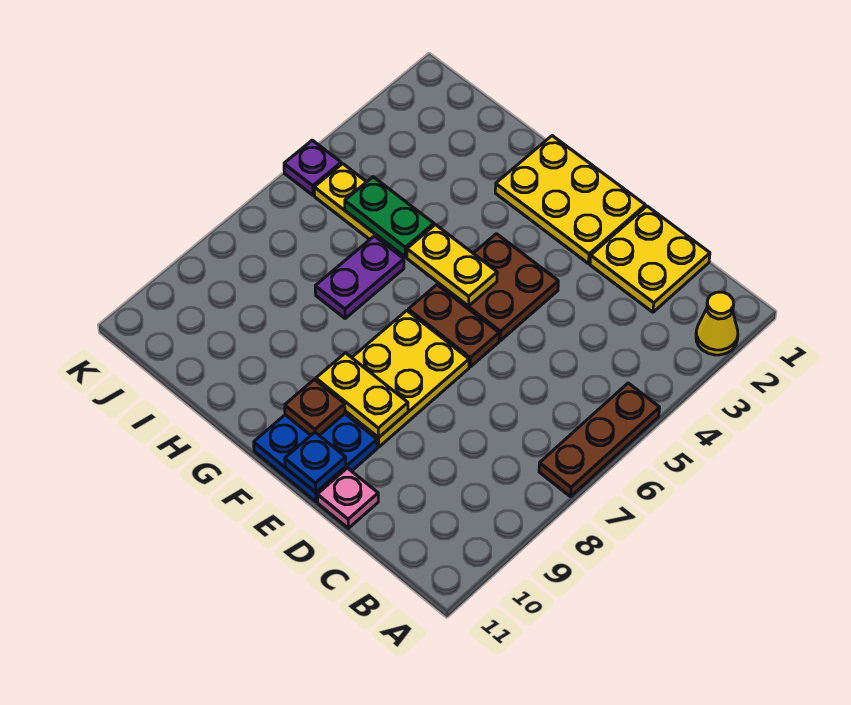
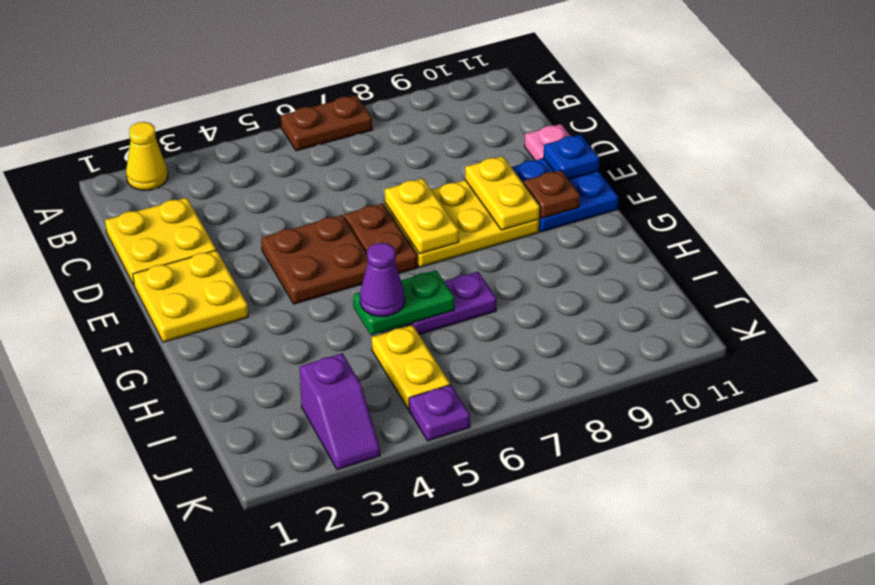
brown 1x3 plate [539,383,660,497] -> brown 1x2 plate [281,95,372,151]
yellow 2x3 plate [495,136,645,264] -> yellow 2x2 plate [133,250,248,342]
yellow 1x2 plate [407,225,497,306] -> yellow 1x2 plate moved to [385,179,459,254]
green 1x2 plate [345,177,434,257] -> green 1x2 plate turned to [353,270,455,335]
none -> purple 1x1 cone [360,243,405,317]
none -> purple 1x2 slope [300,353,380,470]

